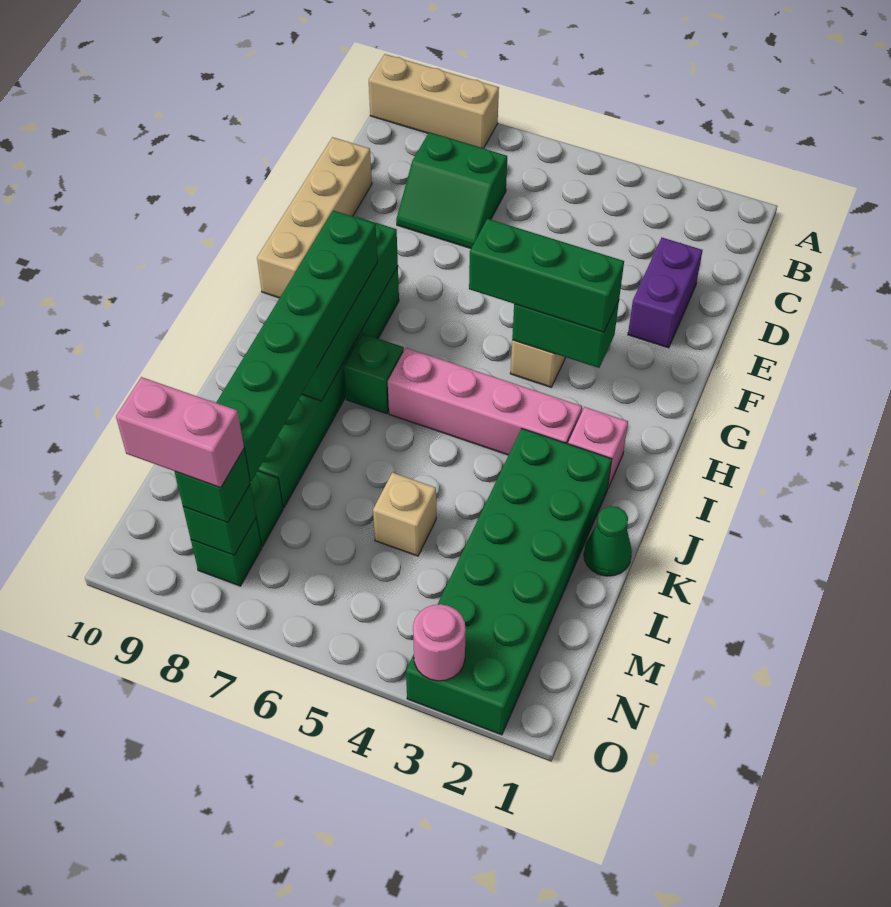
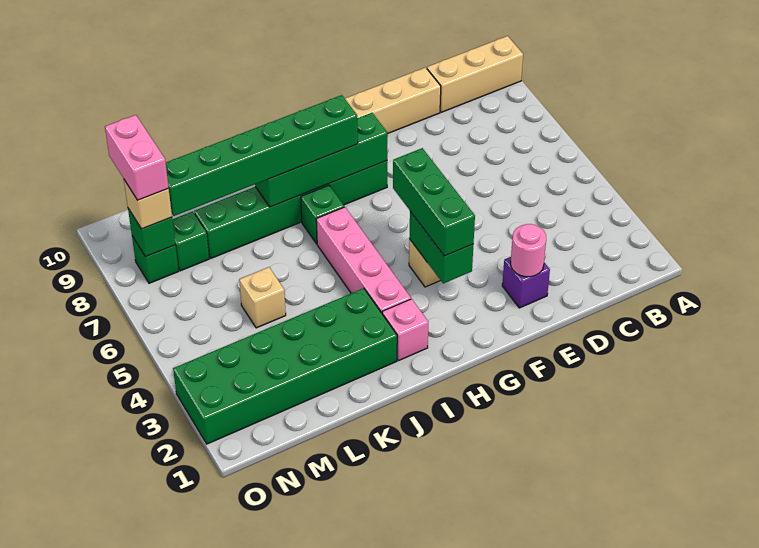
tan 1x3 brick [369,54,499,148] -> tan 1x3 brick turned to [427,36,523,112]
green 2x2 slope [396,132,507,248] -> none
purple 1x2 brick [628,238,703,348] -> purple 1x1 brick [502,257,550,308]
green 1x1 cone [584,506,632,576] -> none
green 1x1 brick [175,449,250,523] -> tan 1x1 brick [124,180,172,229]
pink 1x1 round brick [413,604,466,681] -> pink 1x1 round brick moved to [511,224,546,277]

